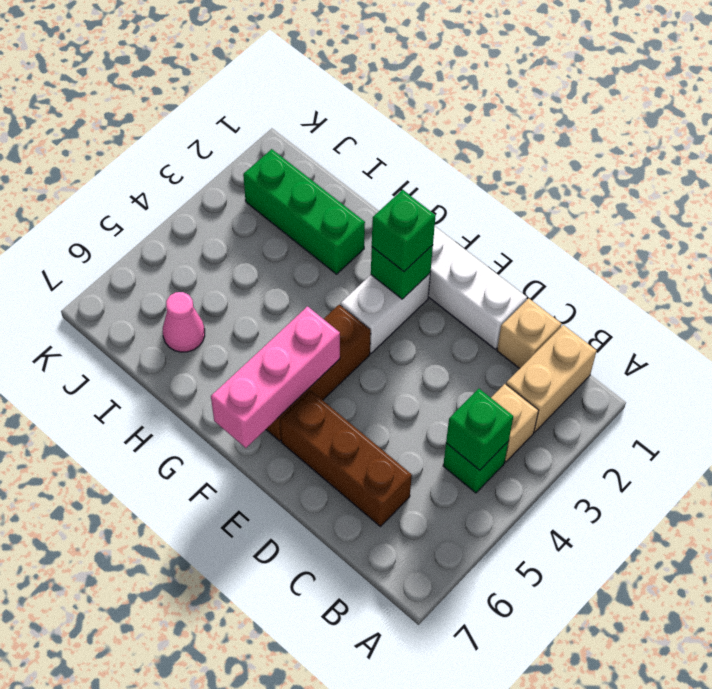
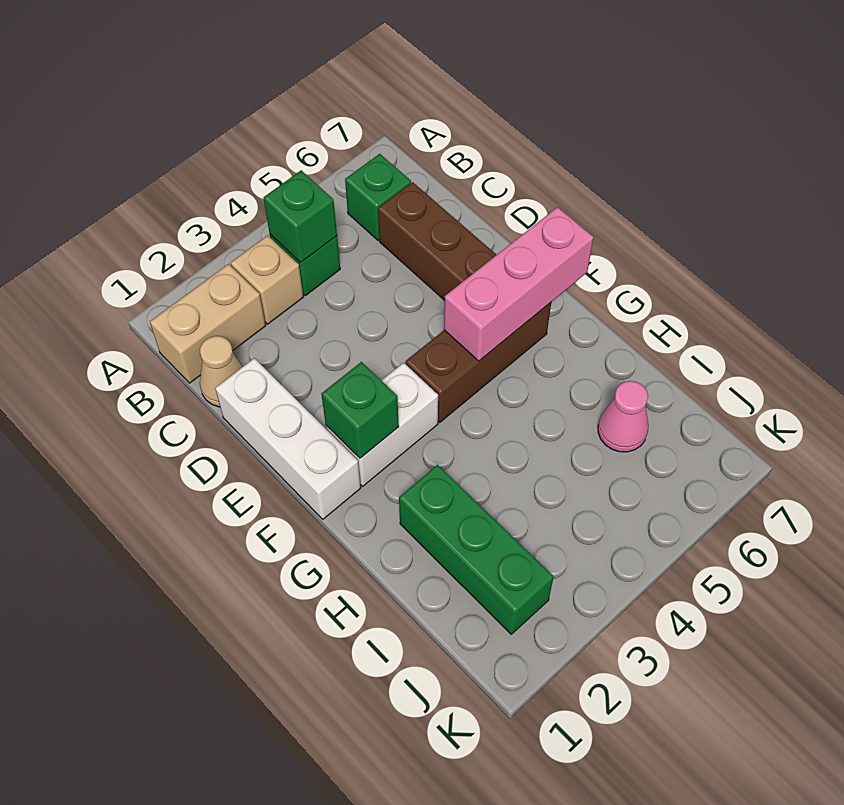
tan 1x1 brick [497,298,562,369] -> tan 1x1 cone [200,336,243,407]
green 1x1 brick [372,190,436,271] -> green 1x1 brick moved to [345,154,411,241]

